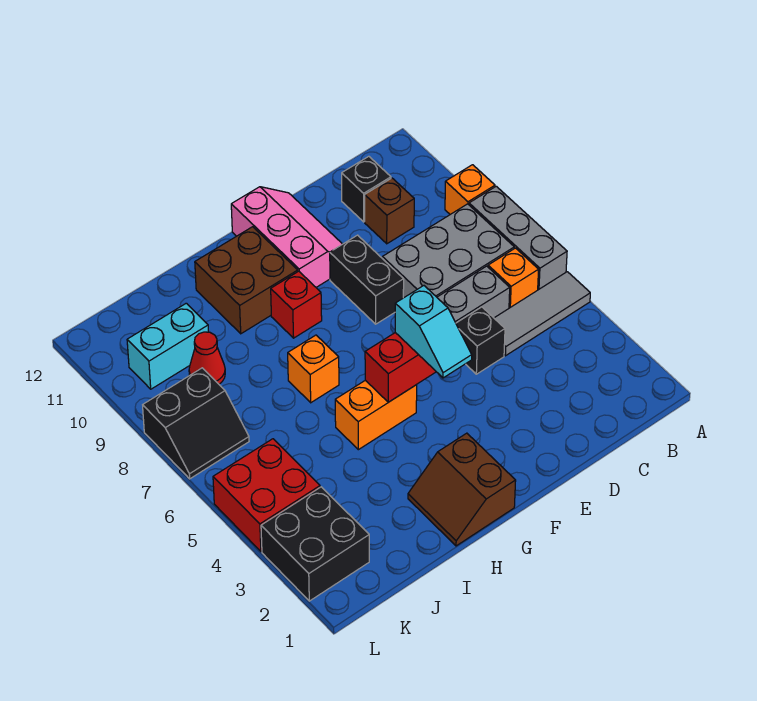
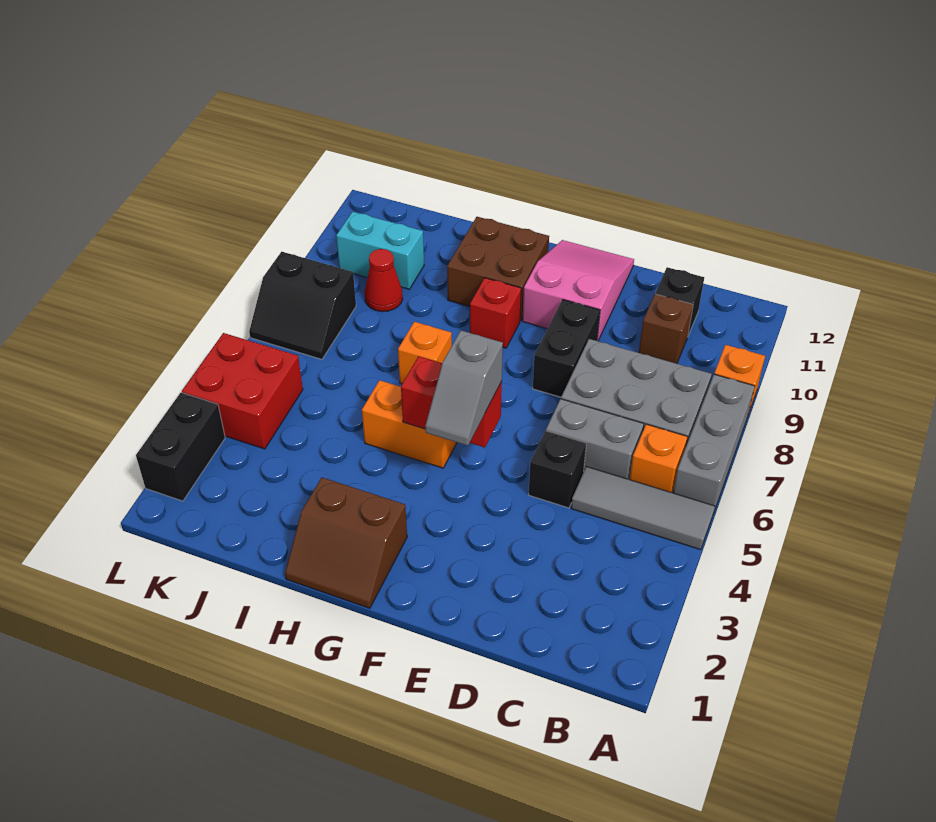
pink 2x3 slope [231,187,342,287] -> pink 2x3 slope turned to [522,240,634,341]
cyan 1x2 slope [395,286,472,378] -> grey 1x2 slope [425,330,503,446]
brown 2x2 slope [408,433,516,546] -> brown 2x2 slope turned to [285,477,407,608]
black 2x2 brick [261,487,369,601] -> black 1x2 brick [136,393,225,501]

